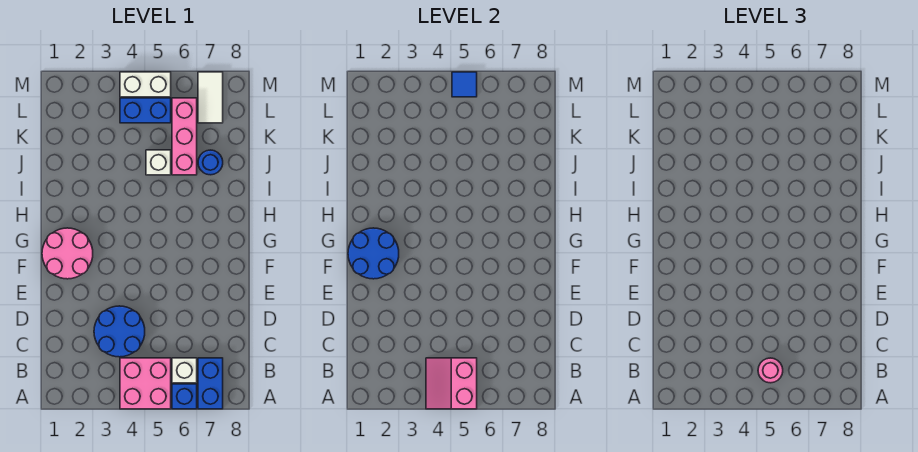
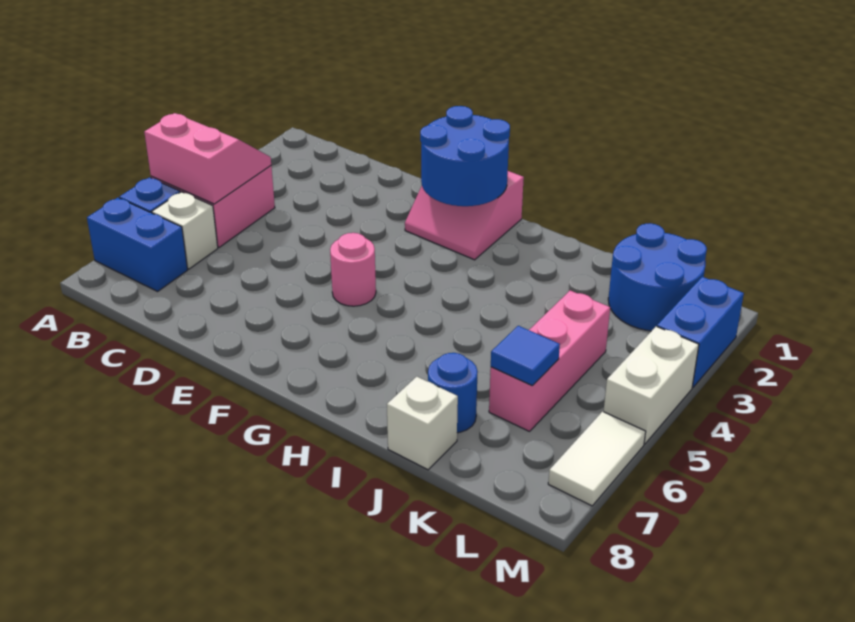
pink 1x1 round brick [758,358,783,383] -> pink 1x1 round brick moved to [330,233,376,306]
blue 2x2 round brick [94,306,145,357] -> blue 2x2 round brick moved to [608,223,707,331]
pink 2x2 round brick [42,228,93,279] -> pink 2x2 slope [405,171,524,260]
white 1x1 brick [146,150,171,175] -> white 1x1 brick moved to [387,377,458,470]
pink 1x3 brick [172,98,197,175] -> pink 1x3 brick turned to [489,291,610,431]
blue 1x2 brick [120,98,171,123] -> blue 1x2 brick moved to [657,277,744,388]
white 1x2 tile [198,72,223,123] -> white 1x2 tile turned to [548,412,646,506]
blue 1x1 tile [452,72,477,97] -> blue 1x1 tile moved to [491,326,560,385]

